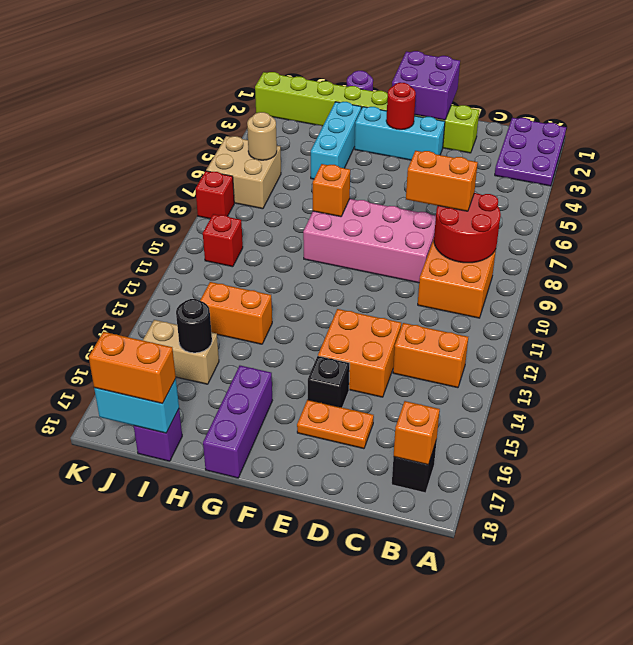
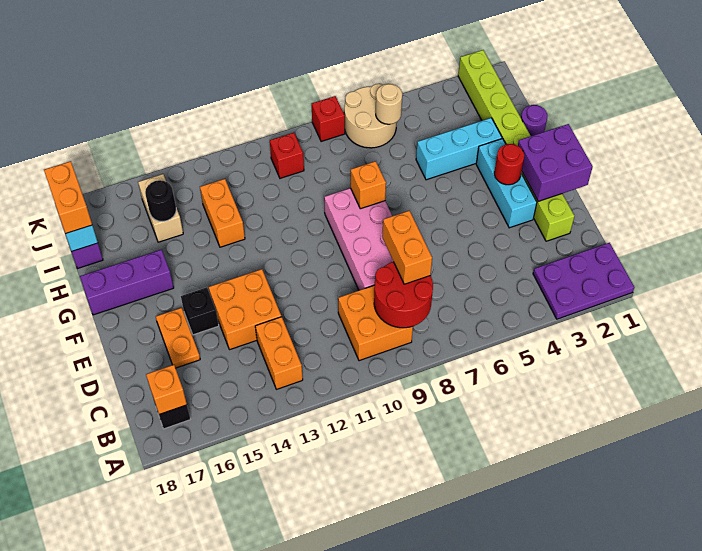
tan 2x2 brick [206,136,281,209] -> tan 2x2 round brick [344,84,397,148]

